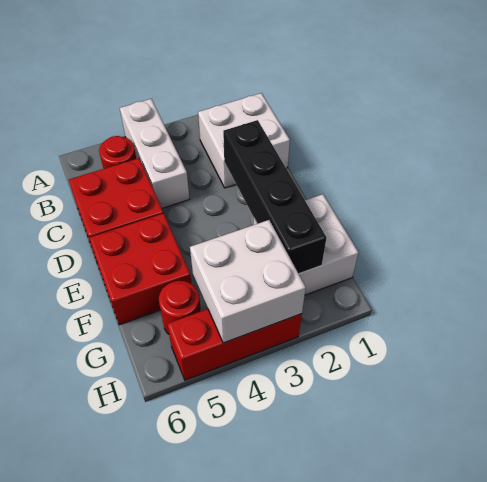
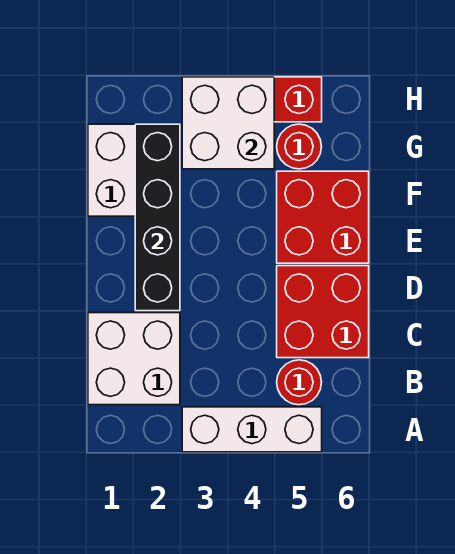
white 1x3 brick [120,99,190,208] -> white 1x3 brick turned to [182,407,322,452]

